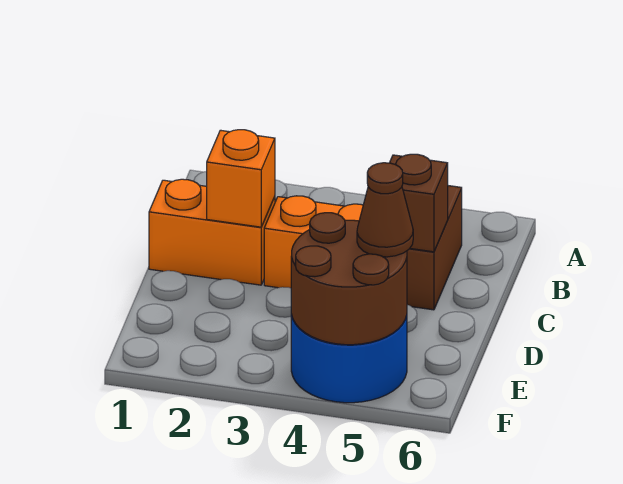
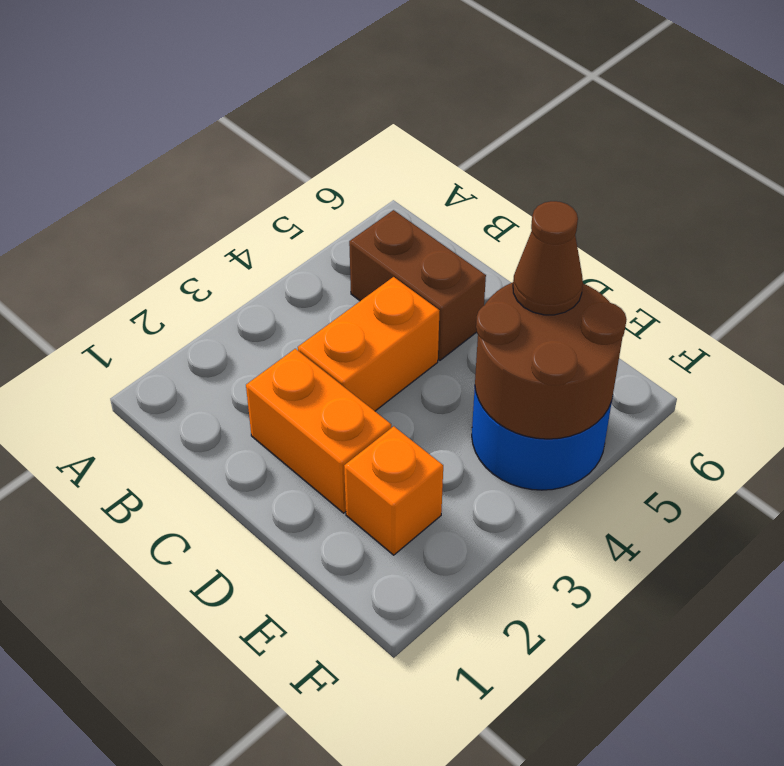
orange 1x2 brick [149,179,275,285] -> orange 1x2 brick turned to [246,349,391,513]
orange 1x1 brick [207,130,275,227] -> orange 1x1 brick moved to [344,426,443,555]
brown 1x1 brick [390,154,448,252] -> none

